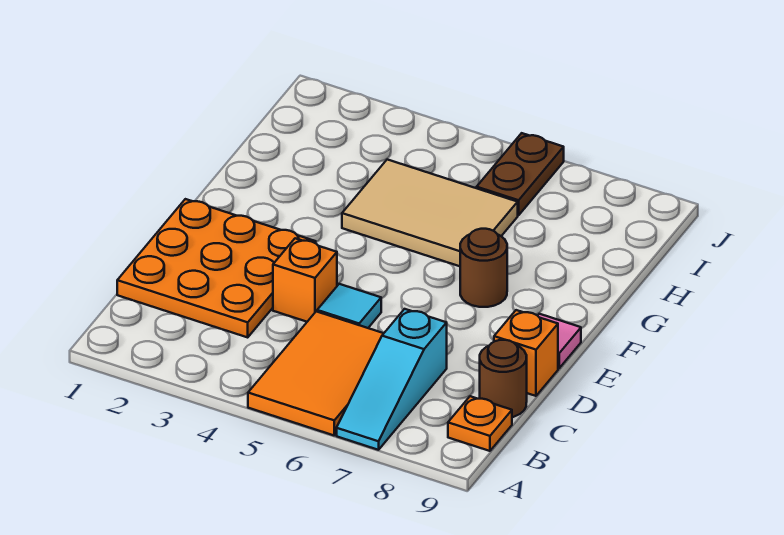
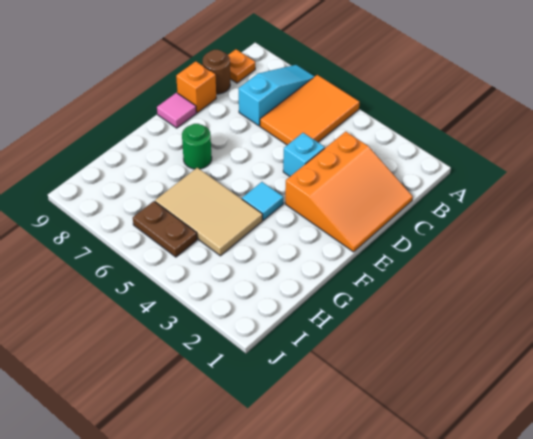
orange 3x3 plate [117,199,316,337] -> orange 3x3 slope [285,131,413,252]
orange 1x1 brick [273,238,337,322] -> cyan 1x1 brick [283,133,325,176]
cyan 1x1 tile [317,284,381,328] -> cyan 1x1 tile moved to [242,182,283,220]
brown 1x1 round brick [460,229,507,307] -> green 1x1 round brick [182,124,212,169]
brown 1x2 plate [477,133,564,215] -> brown 1x2 plate turned to [133,201,197,257]

